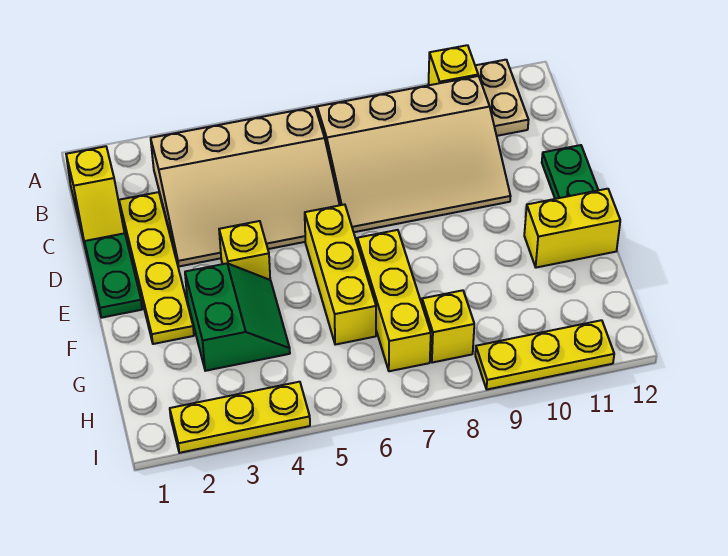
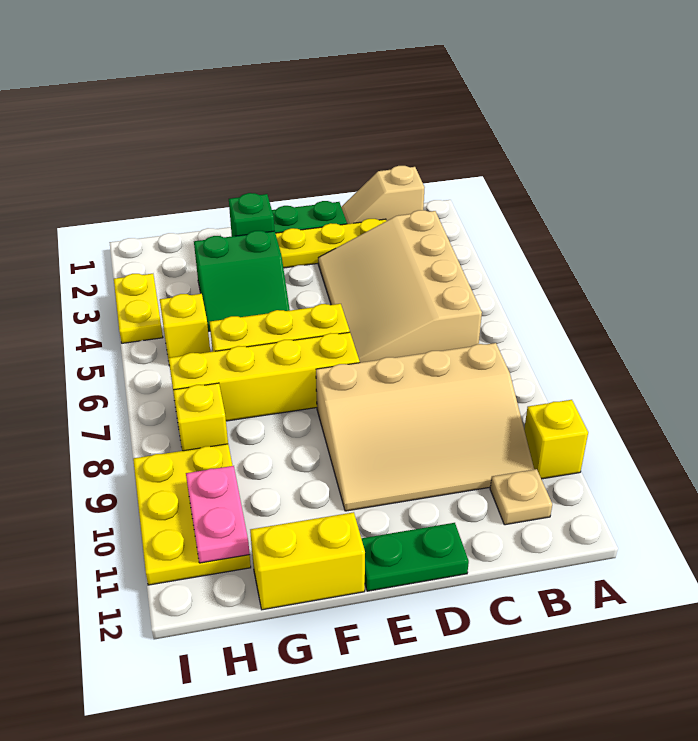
tan 1x2 plate [475,60,528,136] -> tan 1x1 plate [490,469,552,525]
yellow 1x2 slope [66,146,124,246] -> tan 1x2 slope [341,166,425,224]
tan 3x4 slope [317,76,511,232] -> tan 3x4 slope turned to [316,343,534,511]
yellow 1x1 brick [219,221,270,280] -> yellow 1x1 brick moved to [160,294,210,366]
none -> green 1x1 brick [229,193,274,236]
yellow 1x3 brick [357,230,431,371] -> yellow 1x4 brick [169,332,360,421]
yellow 1x2 brick [524,189,620,268] -> yellow 1x2 brick turned to [250,512,365,610]
none -> pink 1x2 plate [186,466,250,563]
yellow 1x3 plate [170,382,310,453] -> yellow 1x2 plate [114,274,163,343]
yellow 1x3 plate [475,320,614,389] -> yellow 2x3 plate [133,444,251,585]

